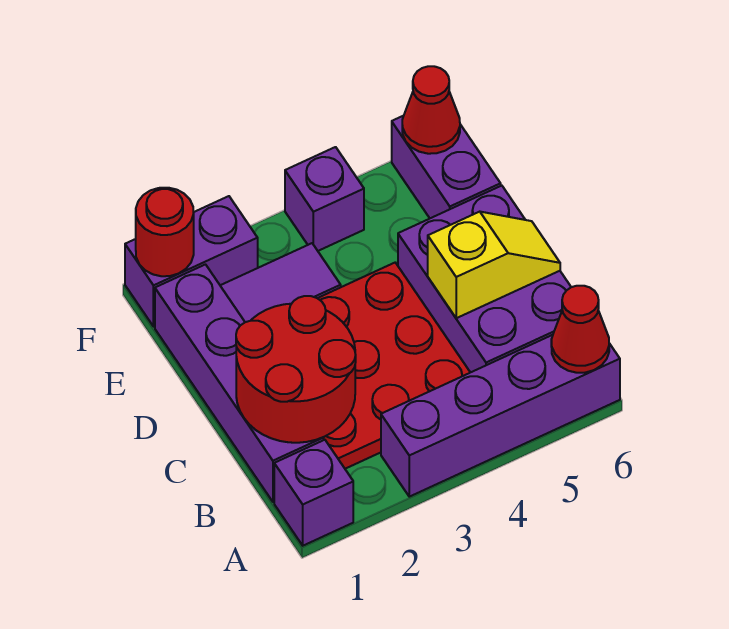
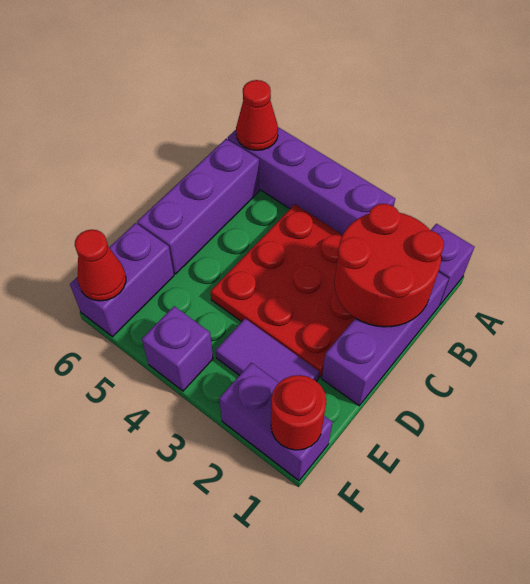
purple 1x4 brick [155,265,324,502] -> purple 1x3 brick [322,272,449,406]
purple 2x3 brick [398,186,571,372] -> purple 1x3 brick [137,139,259,274]
yellow 1x2 slope [428,212,560,318] -> none

